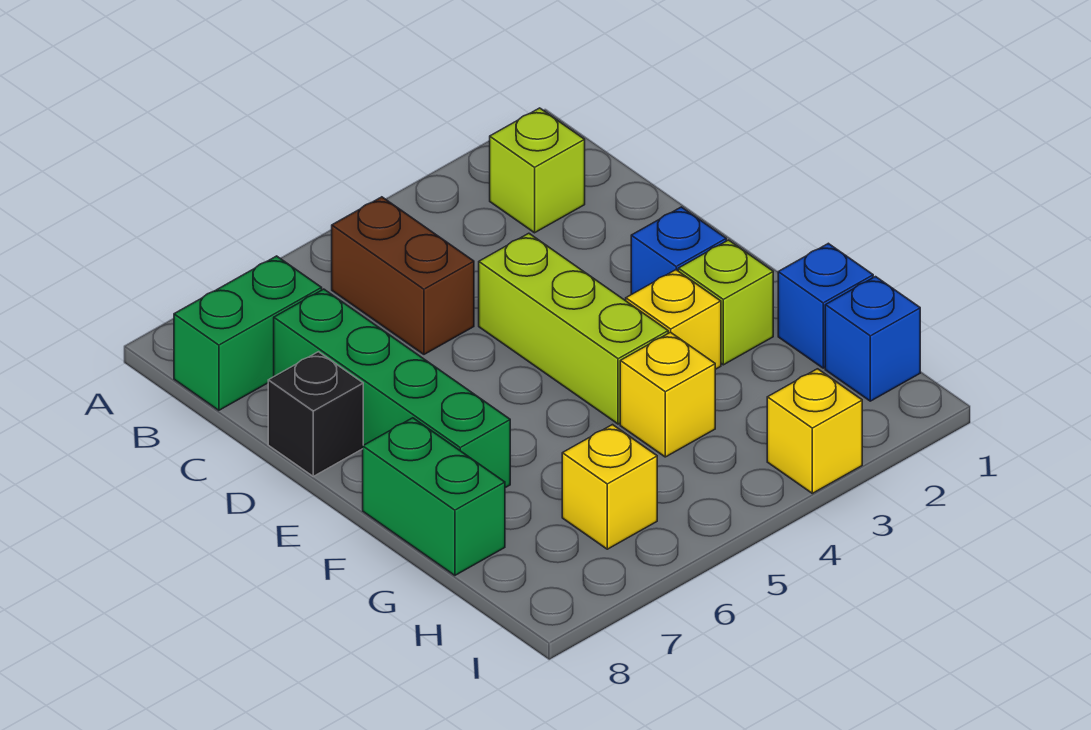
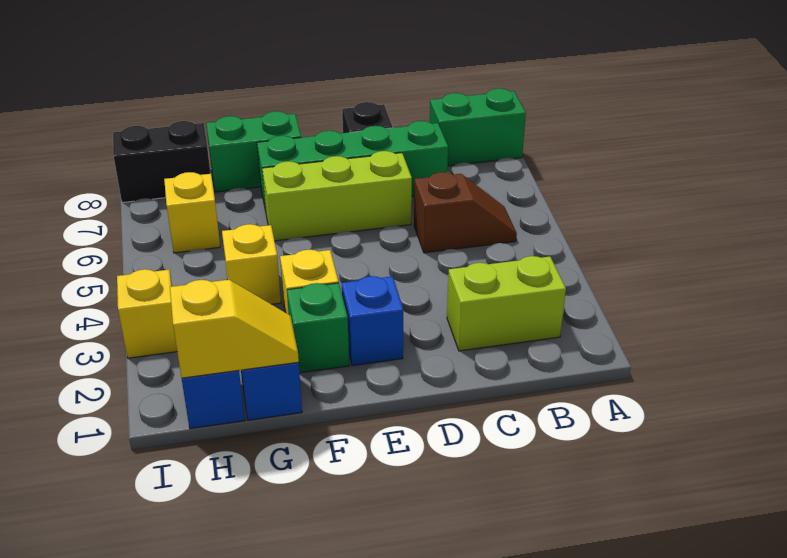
lime 1x1 brick [490,108,585,233] -> lime 1x2 brick [447,256,566,351]
brown 1x2 brick [332,197,474,354] -> brown 1x2 slope [414,172,517,253]
green 1x2 brick [174,256,322,410] -> green 1x2 brick turned to [430,89,526,166]
lime 1x3 brick [479,233,668,424] -> lime 1x3 brick moved to [262,151,412,241]
lime 1x1 brick [678,240,773,365] -> green 1x1 brick [287,283,349,373]
none -> yellow 1x2 slope [170,280,299,378]
none -> black 1x2 brick [113,121,211,203]

